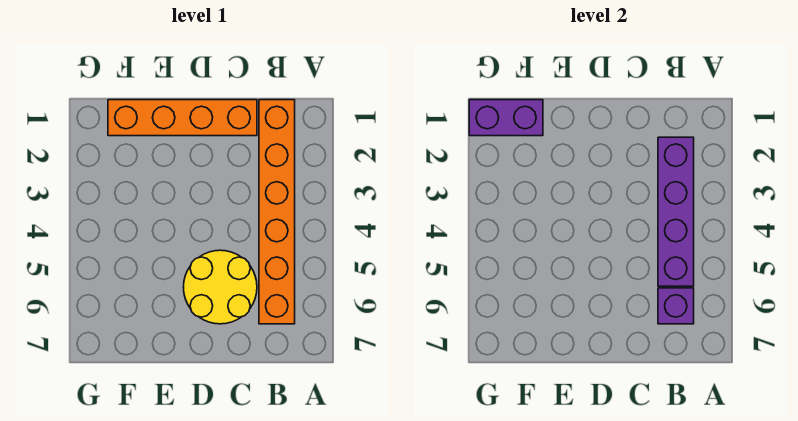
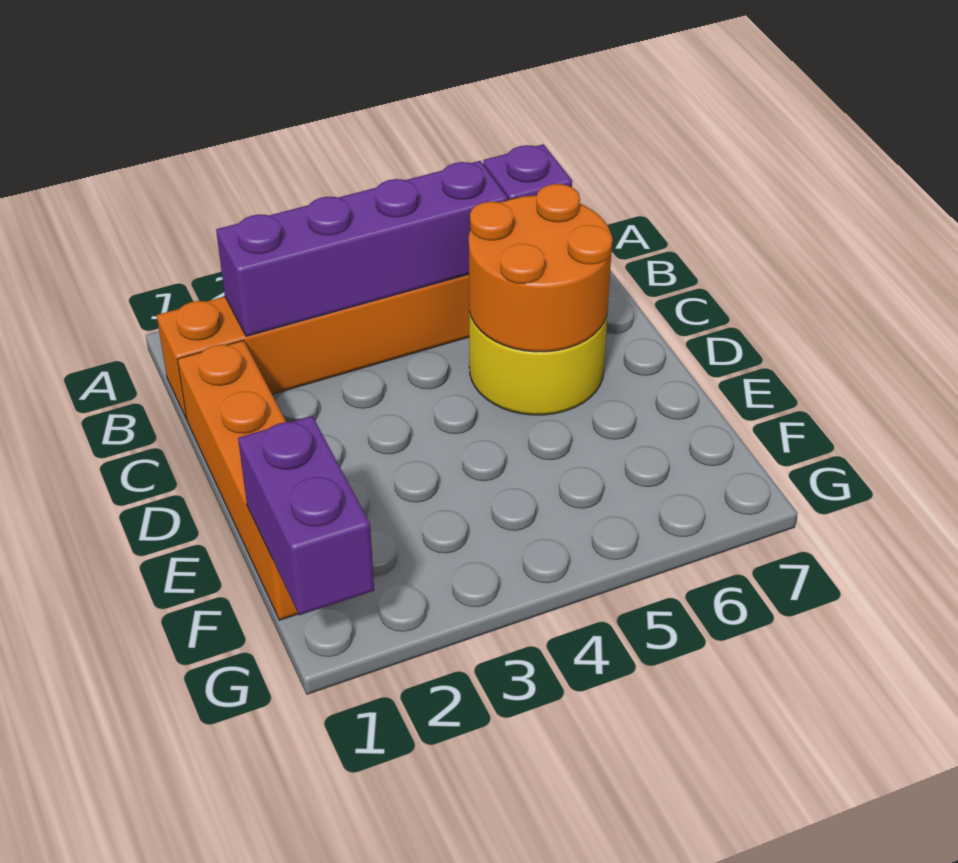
none -> orange 2x2 round brick [469,184,613,352]

